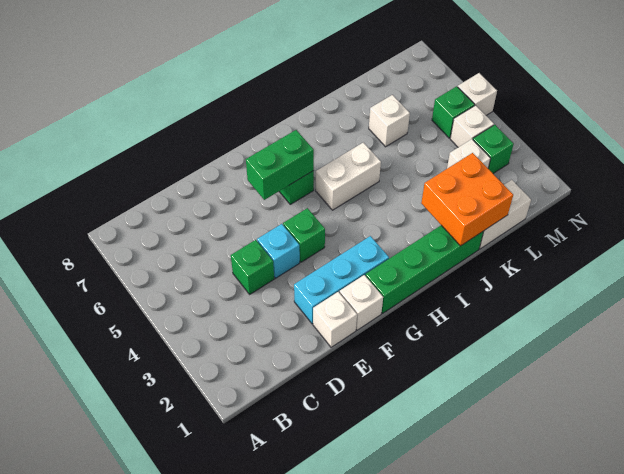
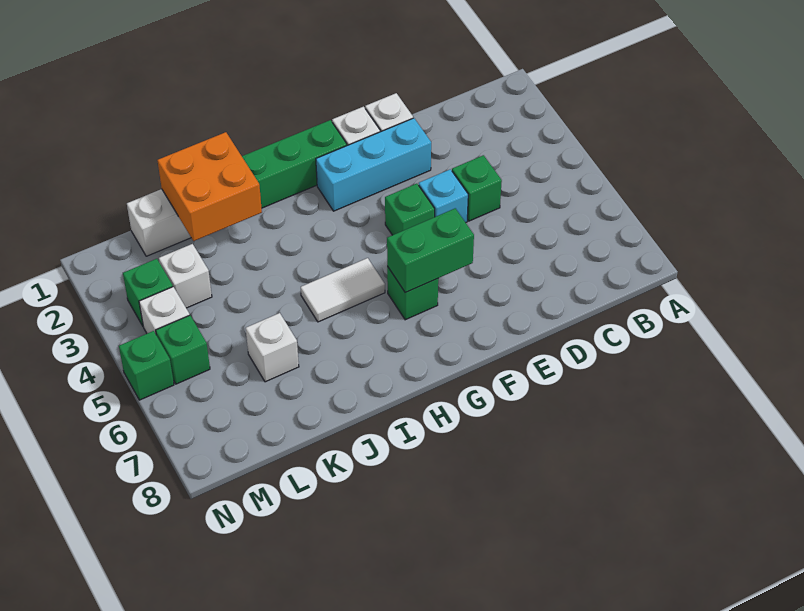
white 1x2 brick [316,142,381,210] -> white 1x2 tile [301,258,385,322]
white 1x1 brick [458,73,497,115] -> green 1x1 brick [119,331,174,400]

